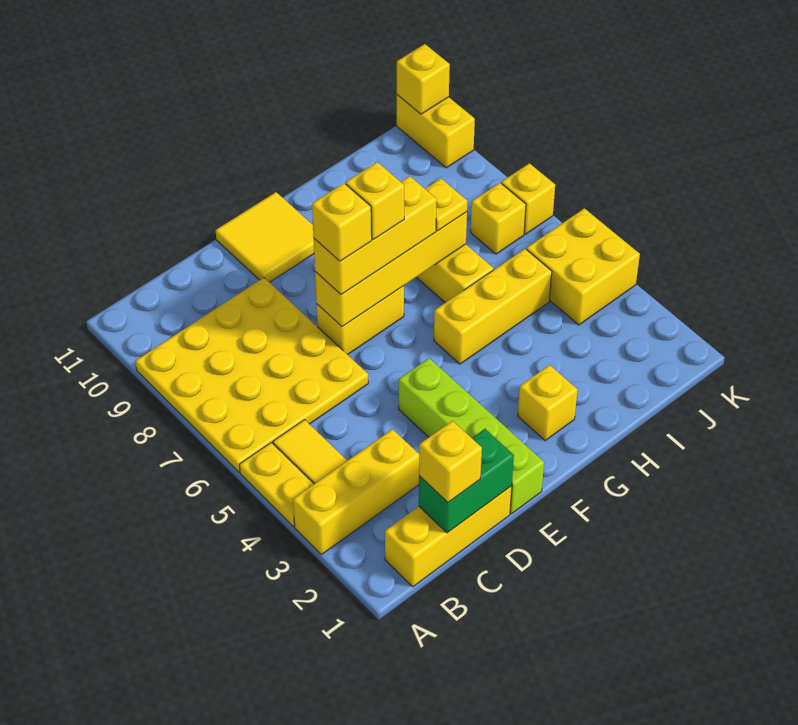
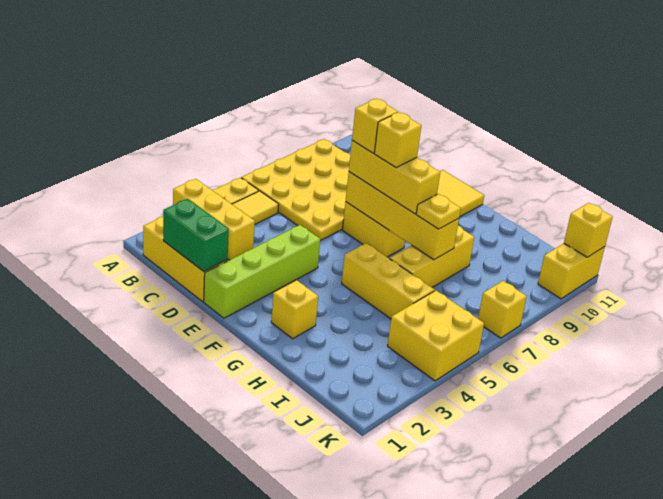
yellow 1x1 brick [419,421,482,502] -> none
yellow 1x1 brick [471,183,526,254] -> none

